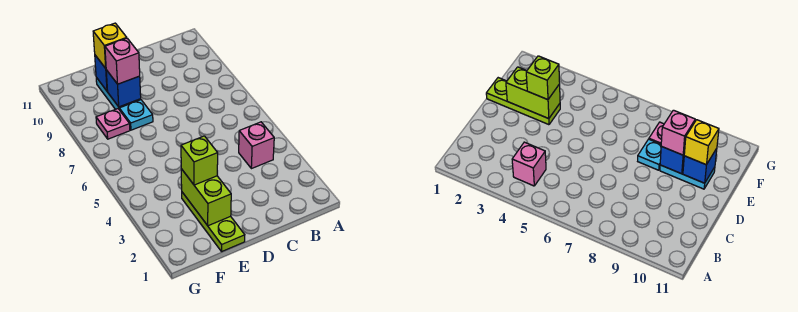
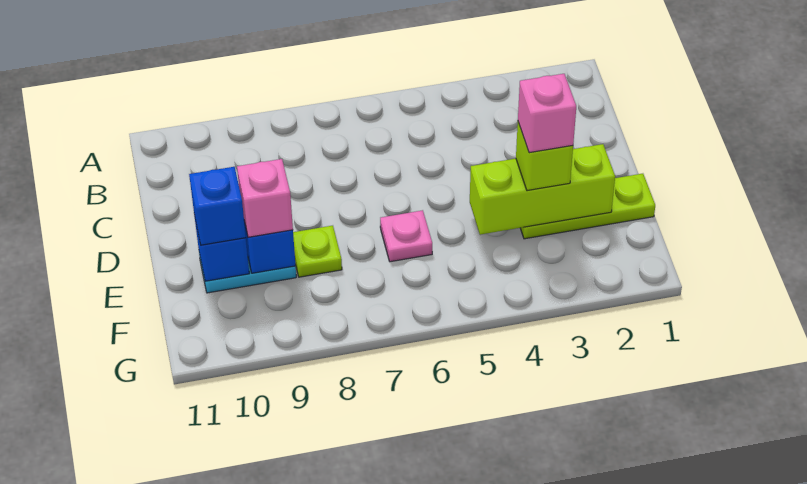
pink 1x1 brick [239,122,274,169] -> pink 1x1 brick moved to [518,74,576,153]
lime 1x2 brick [181,169,231,226] -> lime 1x3 brick [470,144,615,235]
cyan 1x1 plate [119,100,153,130] -> lime 1x1 plate [293,226,342,277]
yellow 1x1 brick [93,23,127,68] -> blue 1x1 brick [189,167,246,245]
pink 1x1 plate [96,109,130,139] -> pink 1x1 plate moved to [380,210,432,262]

